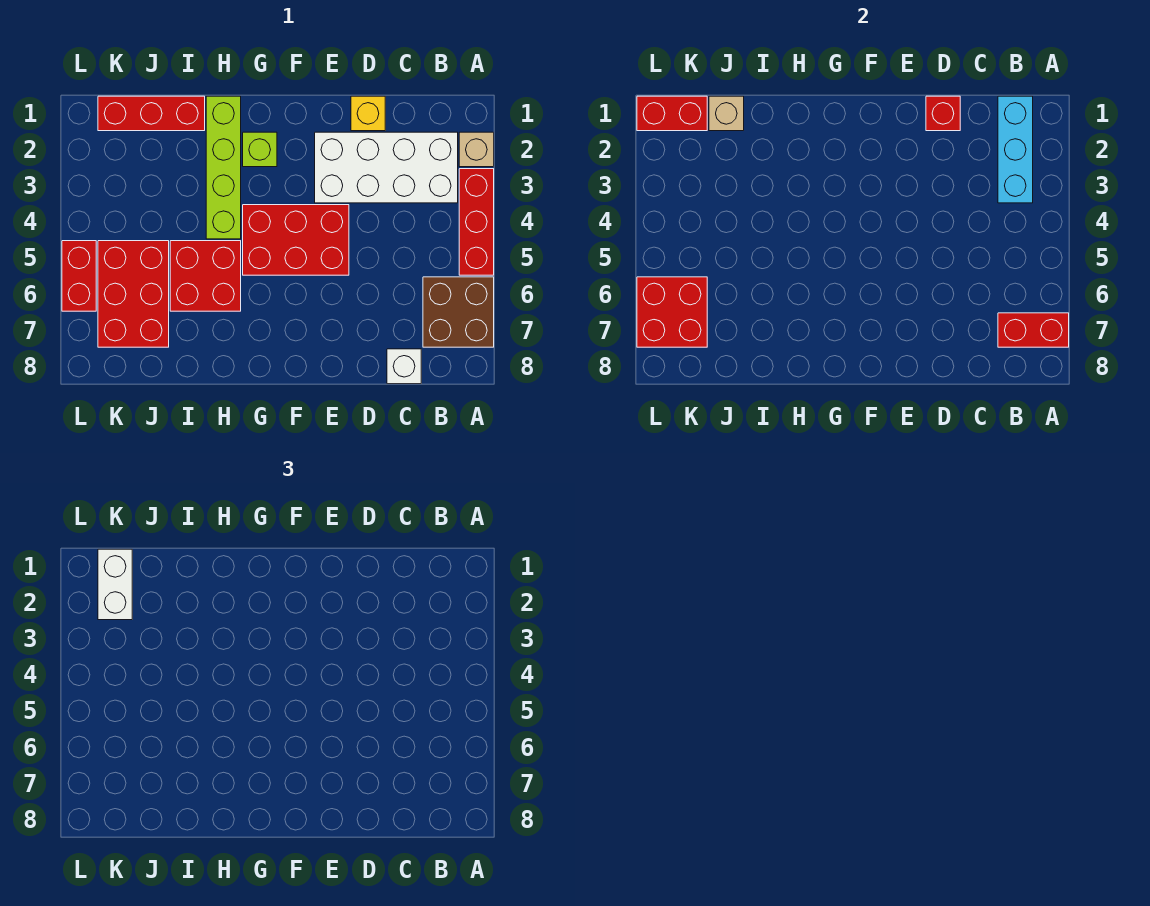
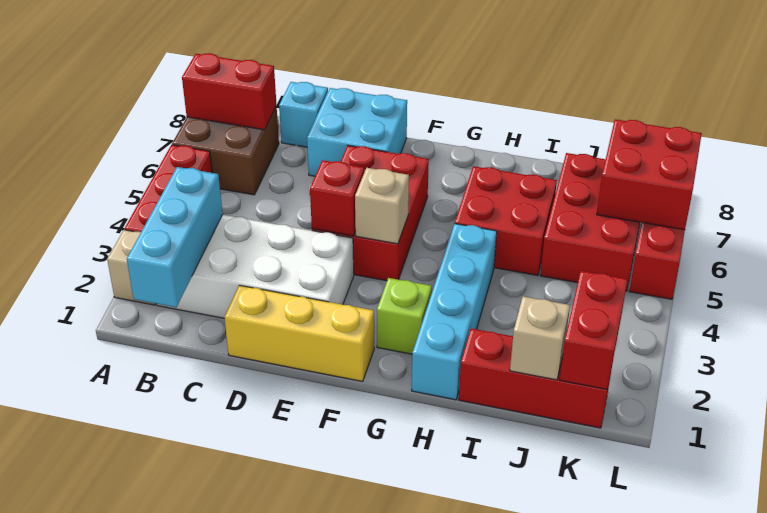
white 1x1 brick [387,349,421,384] -> cyan 1x1 brick [279,82,328,147]
yellow 1x1 brick [351,96,385,131] -> yellow 1x3 brick [224,285,374,382]
red 1x1 brick [926,96,960,131] -> red 1x1 brick moved to [310,160,364,236]
none -> cyan 2x2 brick [307,88,407,176]
red 2x3 brick [243,205,349,275] -> red 2x3 brick turned to [312,146,429,281]
none -> tan 1x1 brick [355,168,409,244]
lime 1x4 brick [206,96,241,239] -> cyan 1x4 brick [412,224,497,400]
red 1x2 brick [637,96,707,131] -> red 1x2 brick turned to [560,271,627,389]
white 1x2 brick [98,549,132,620] -> none

